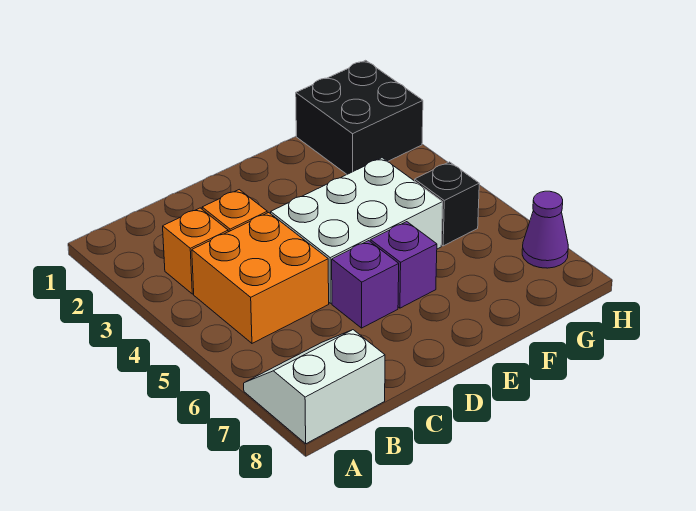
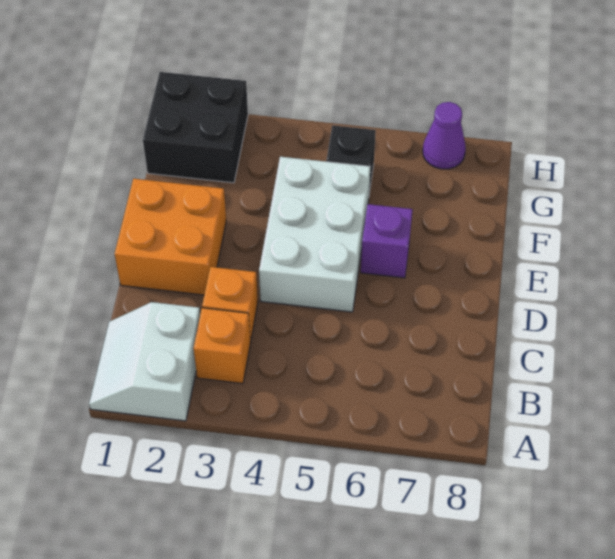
white 2x2 slope [244,330,385,444] -> white 2x2 slope moved to [89,302,200,421]
orange 2x2 brick [192,213,329,343] -> orange 2x2 brick moved to [115,179,226,295]
purple 1x1 brick [332,241,399,328] -> none

